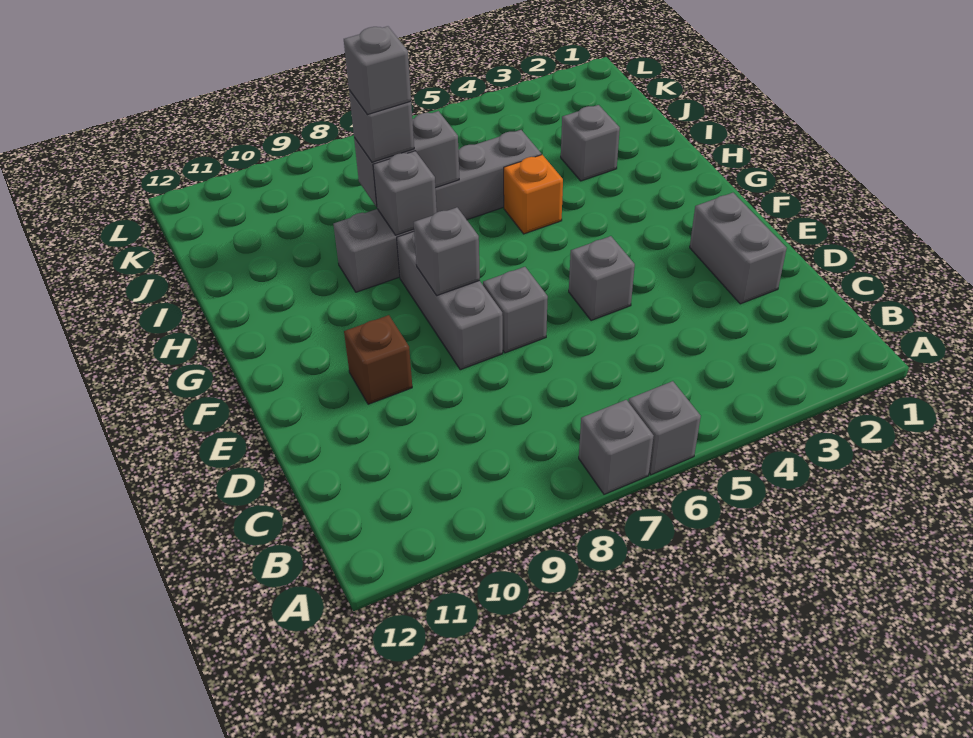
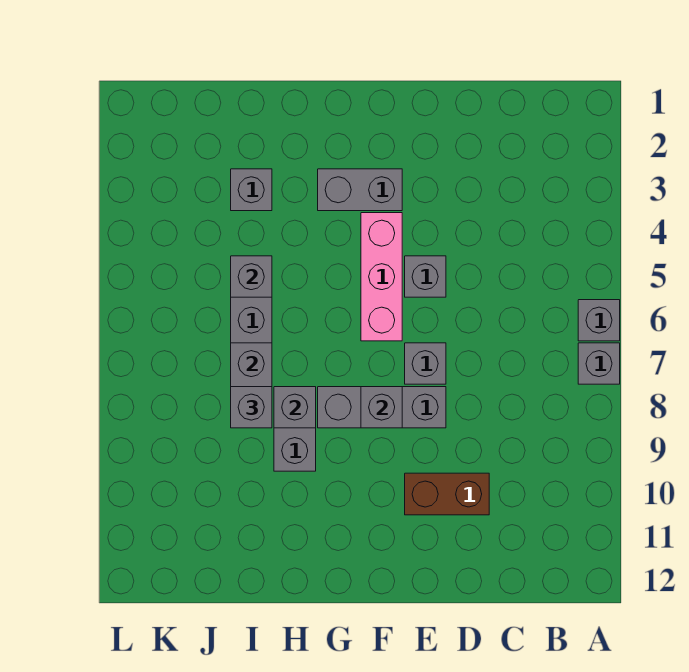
grey 1x2 brick [690,193,787,304] -> grey 1x2 brick moved to [318,169,402,211]
brown 1x1 brick [344,315,412,404] -> brown 1x2 brick [405,473,489,515]
none -> pink 1x3 brick [361,213,402,341]
orange 1x1 brick [504,155,563,234] -> none
grey 1x1 brick [344,26,411,115] -> grey 1x1 brick moved to [231,256,272,297]

